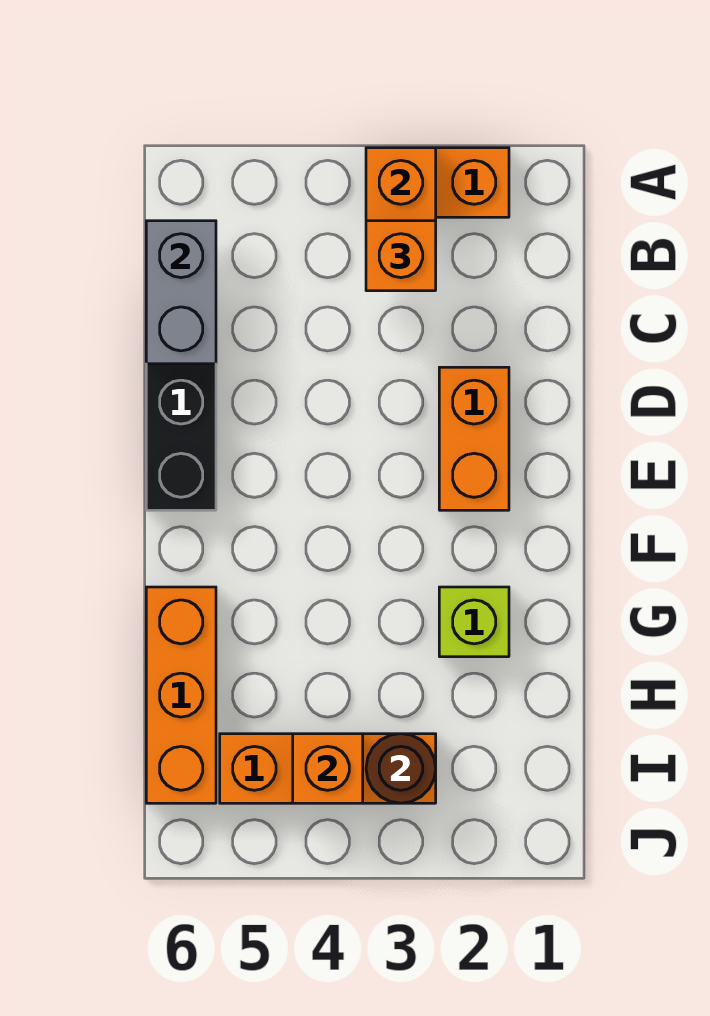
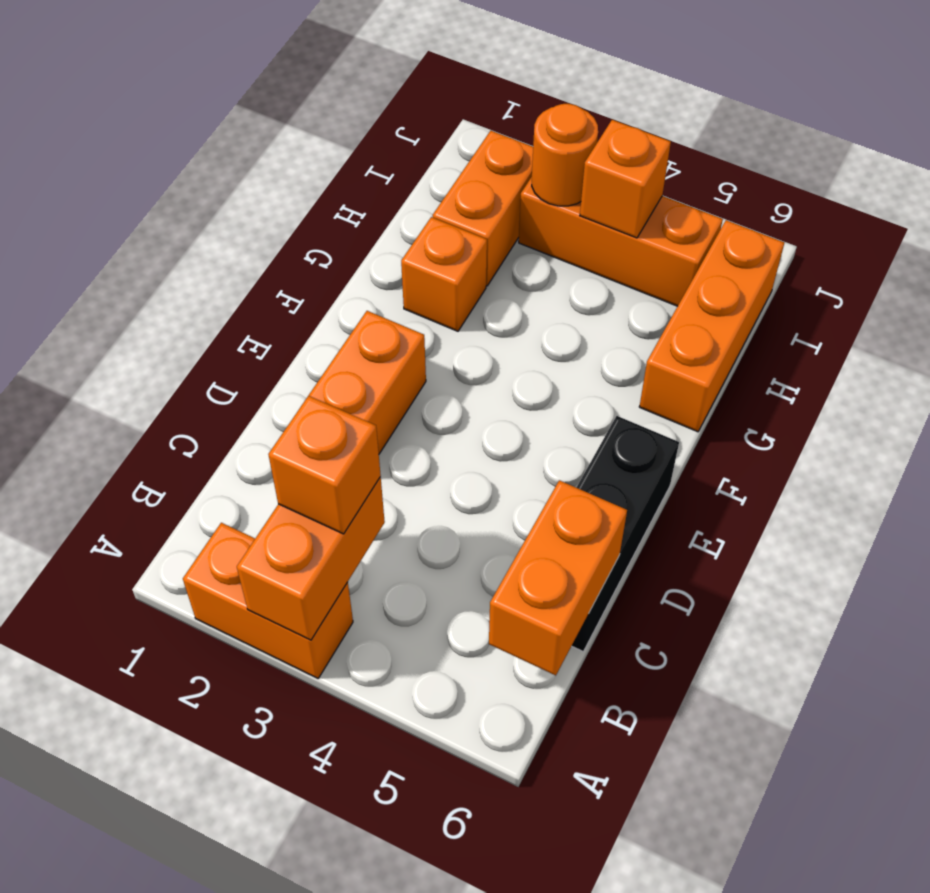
grey 1x2 brick [146,221,216,364] -> orange 1x2 brick [489,480,627,675]
lime 1x1 brick [439,587,509,657] -> orange 1x1 brick [401,217,487,331]
none -> orange 1x2 brick [433,131,533,286]
brown 1x1 round brick [366,734,436,803] -> orange 1x1 round brick [532,104,598,206]

